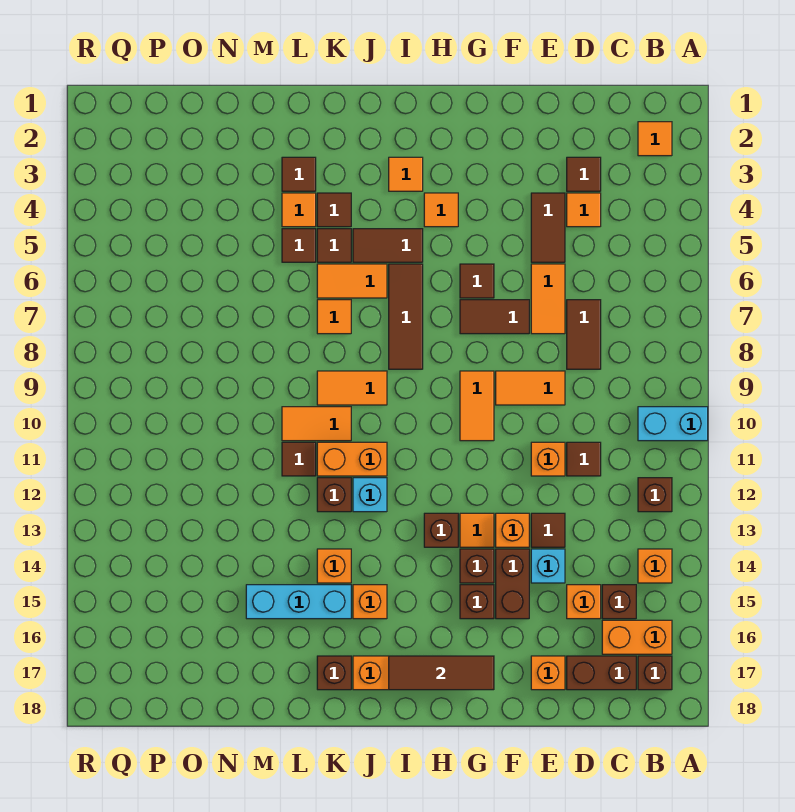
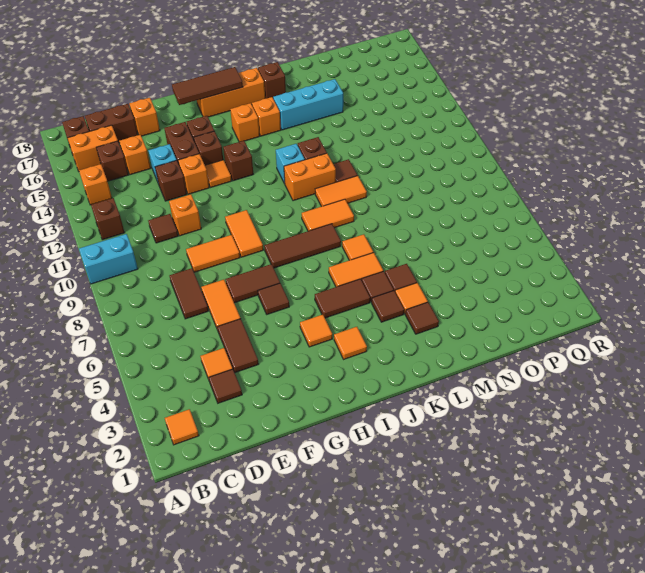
brown 1x1 tile [531,513,565,547] -> brown 1x1 brick [155,160,187,201]
brown 1x3 tile [389,264,423,369] -> brown 1x3 tile turned to [264,224,341,268]
orange 1x1 brick [317,549,351,583] -> orange 1x1 brick moved to [230,103,260,142]

